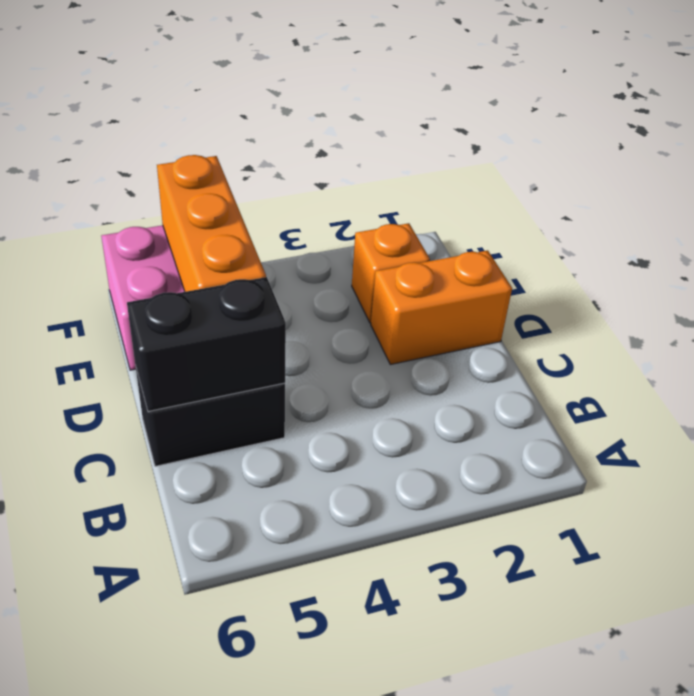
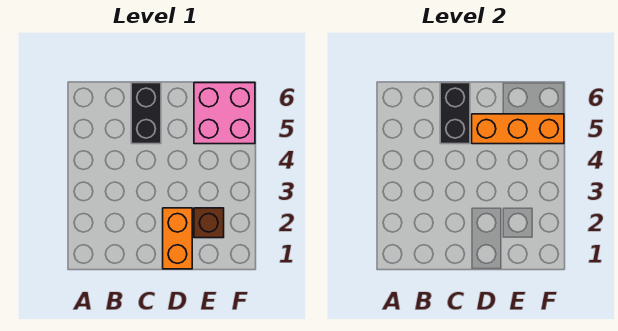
orange 1x1 brick [352,223,430,323] -> brown 1x1 brick [194,208,224,238]

